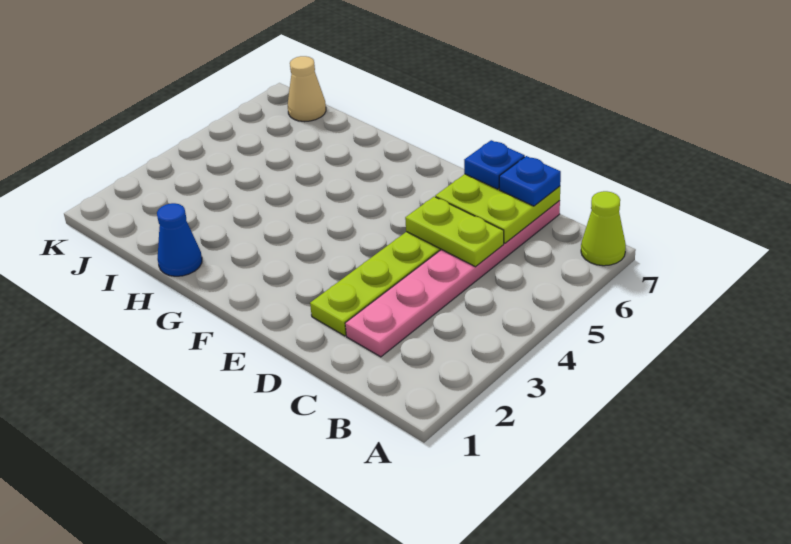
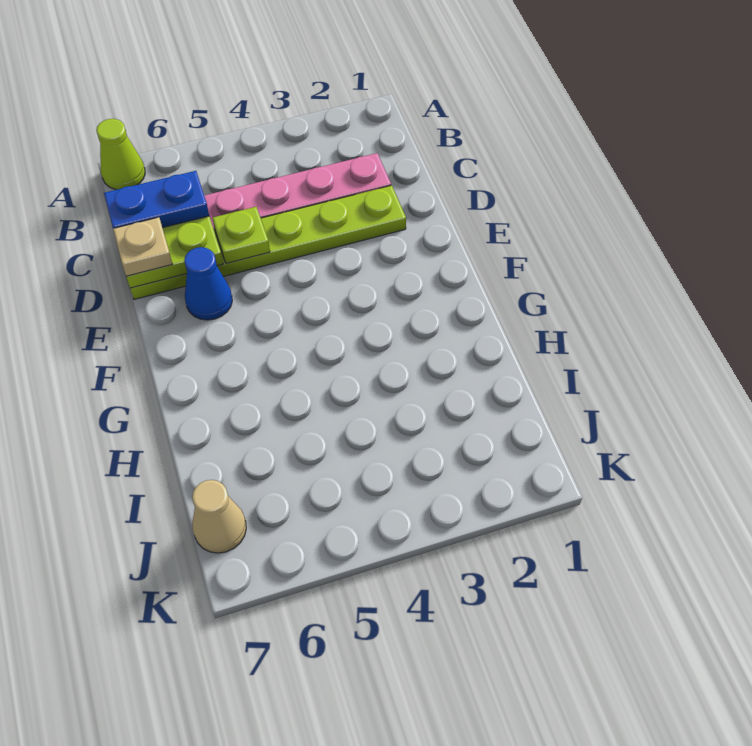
lime 1x2 plate [405,197,504,267] -> lime 1x1 plate [212,207,270,263]
blue 1x1 plate [499,156,561,206] -> blue 1x2 plate [104,171,209,229]
blue 1x1 plate [464,140,525,189] -> tan 1x1 plate [113,218,173,276]
blue 1x1 cone [157,203,202,276] -> blue 1x1 cone moved to [184,247,232,320]

